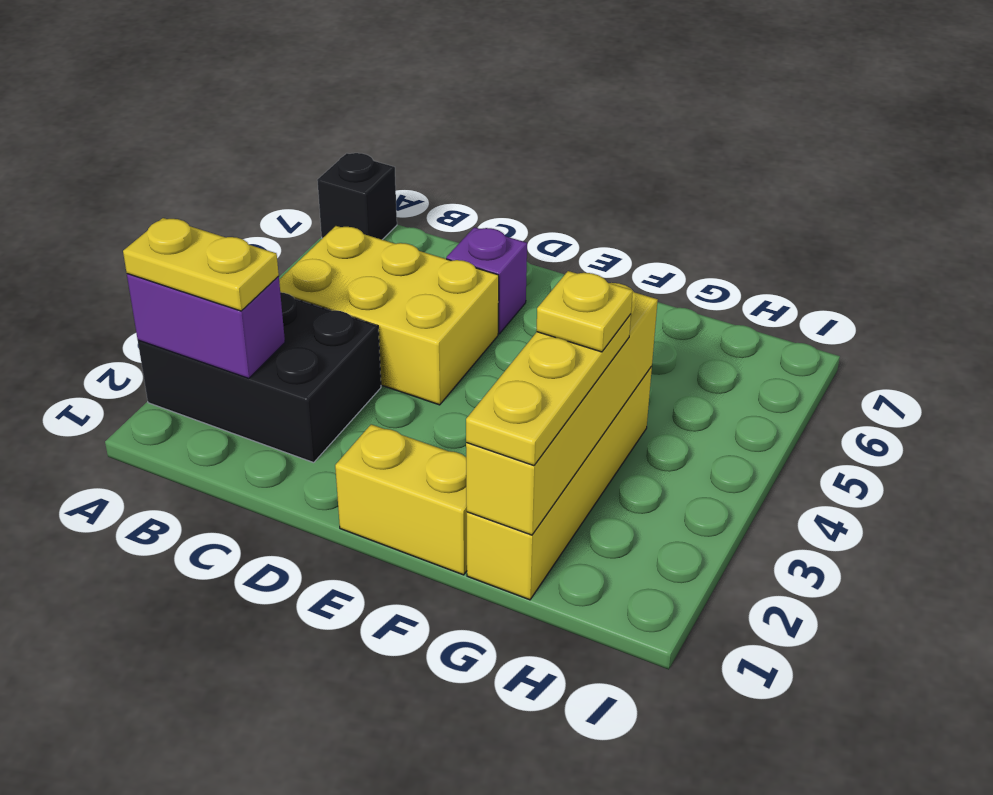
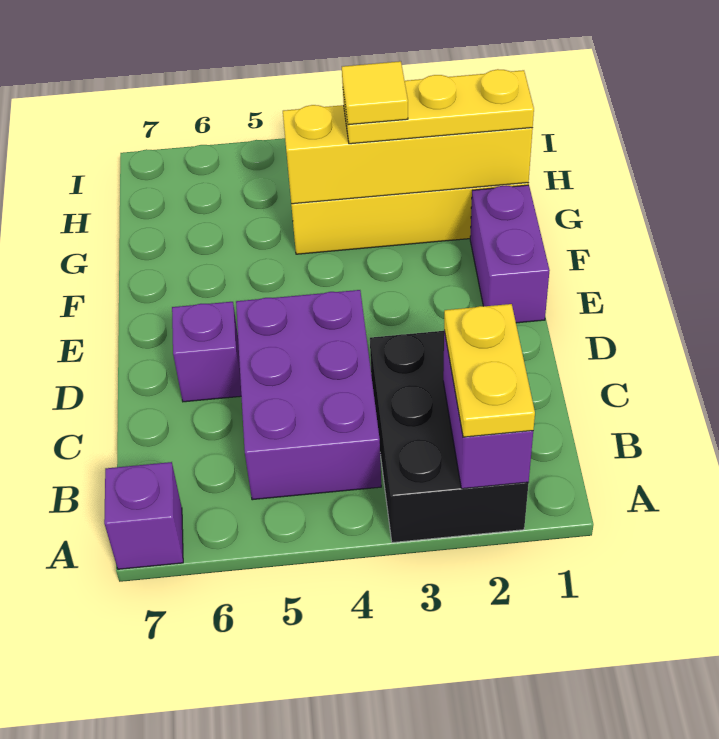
black 1x1 brick [317,153,397,240] -> purple 1x1 brick [104,462,183,569]
yellow 2x3 brick [279,226,499,405] -> purple 2x3 brick [236,290,381,500]
yellow 1x2 brick [335,424,467,575] -> purple 1x2 brick [470,185,550,323]
yellow 1x1 plate [536,271,633,352] -> yellow 1x1 tile [342,61,408,125]

